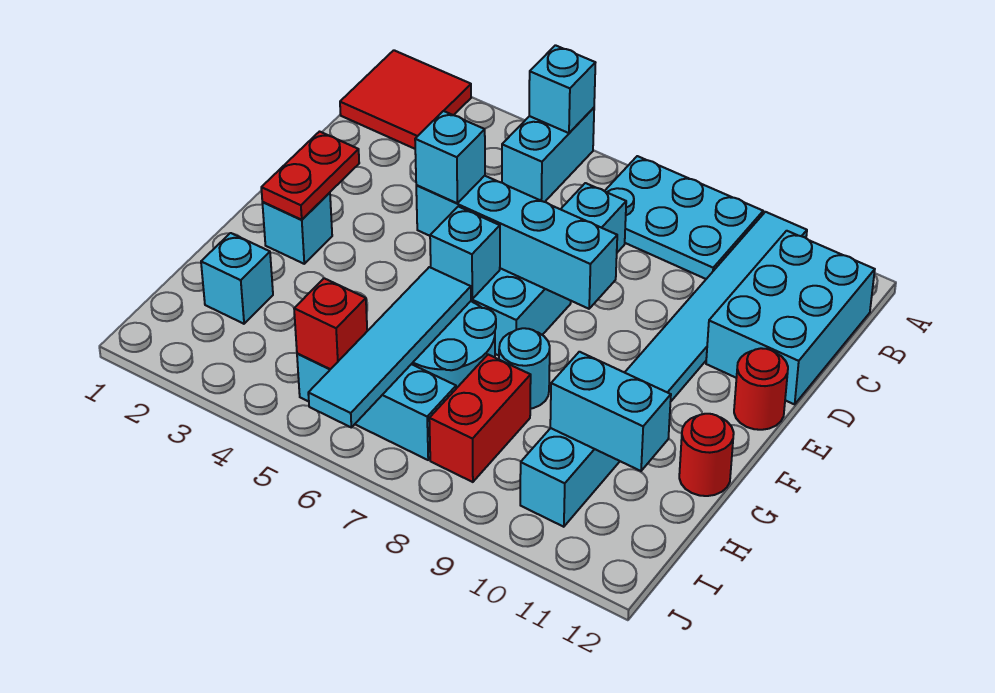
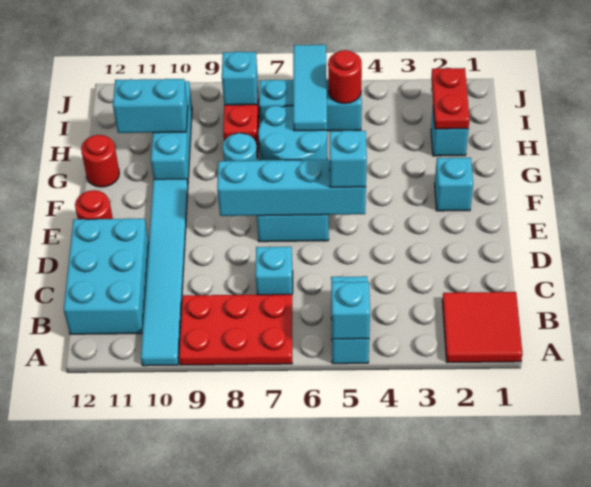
cyan 2x3 plate [605,156,763,279] -> red 2x3 plate [179,294,292,365]
red 1x2 plate [261,132,359,220] -> red 1x2 plate moved to [431,68,470,129]
cyan 1x1 brick [430,207,500,299] -> cyan 1x1 brick moved to [222,52,258,105]
cyan 1x4 tile [308,267,471,427] -> cyan 1x3 tile [293,45,327,131]
red 1x1 brick [294,278,367,369] -> red 1x1 round brick [328,50,362,104]

